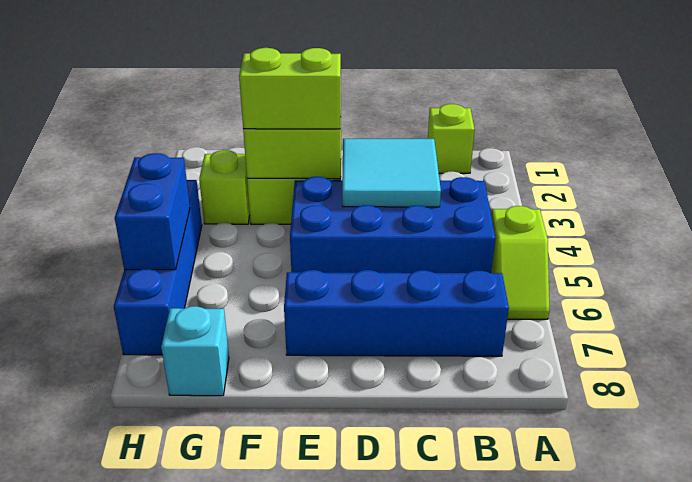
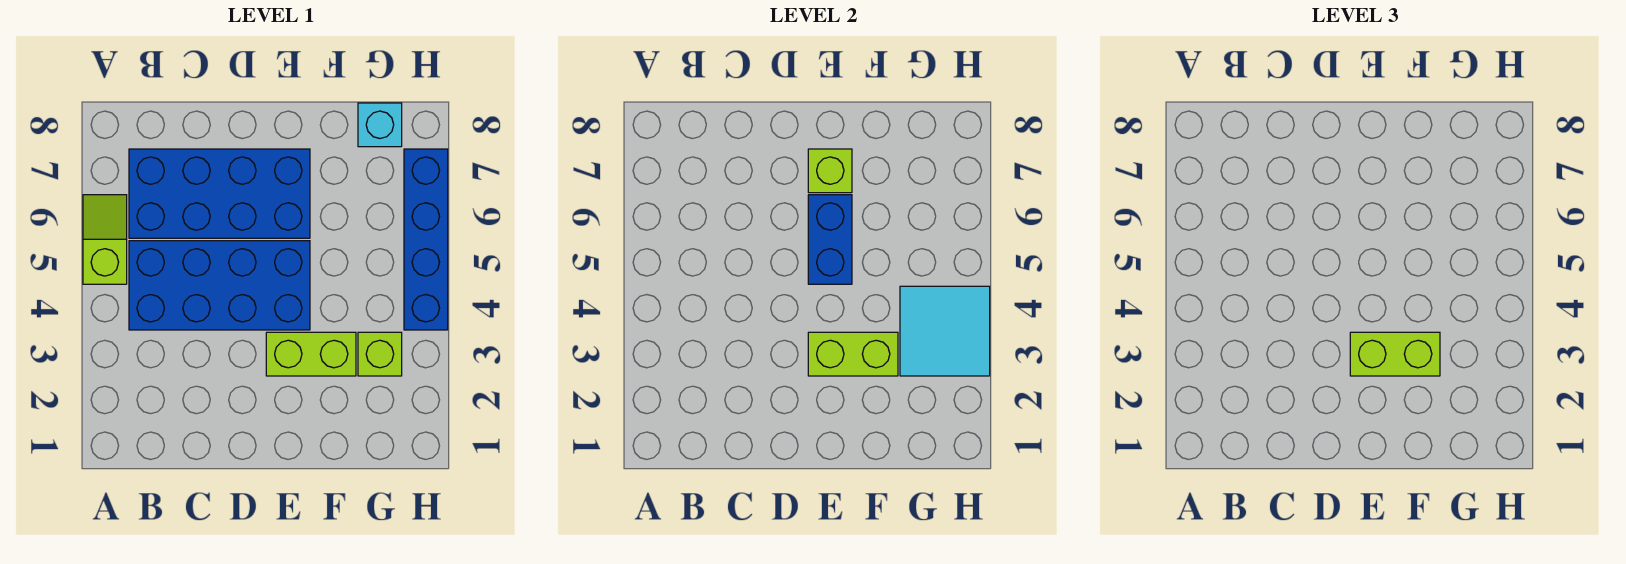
lime 1x1 brick [428,104,475,173] -> lime 1x1 brick moved to [808,149,852,193]
blue 1x4 brick [284,270,509,356] -> blue 2x4 brick [129,149,310,238]
cyan 2x2 tile [342,139,441,207] -> cyan 2x2 tile moved to [900,286,990,376]
blue 1x2 brick [115,153,190,270] -> blue 1x2 brick moved to [808,195,852,284]

